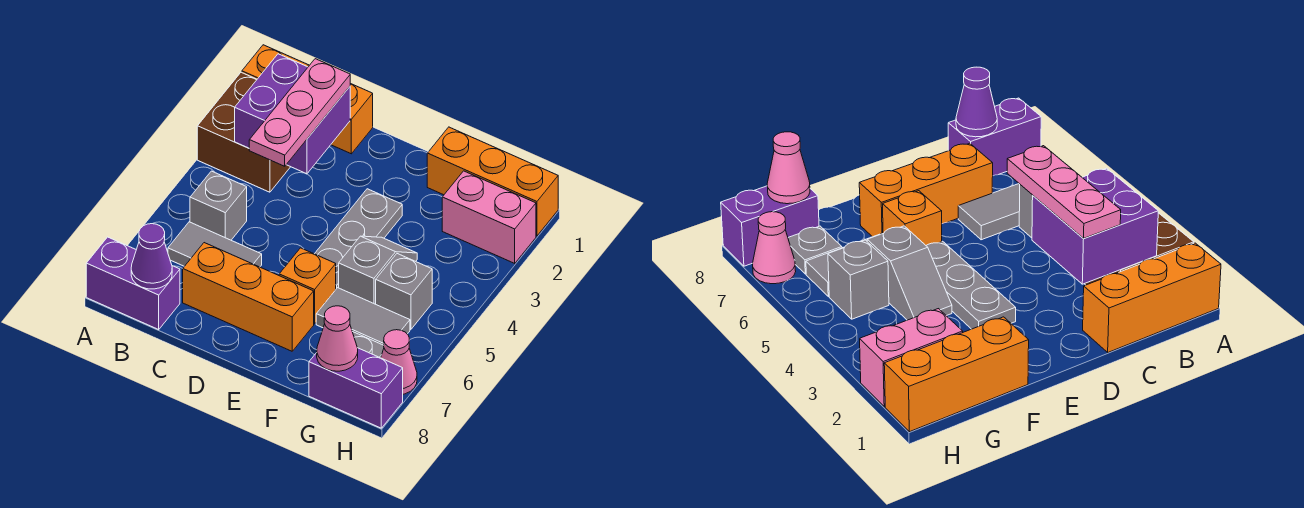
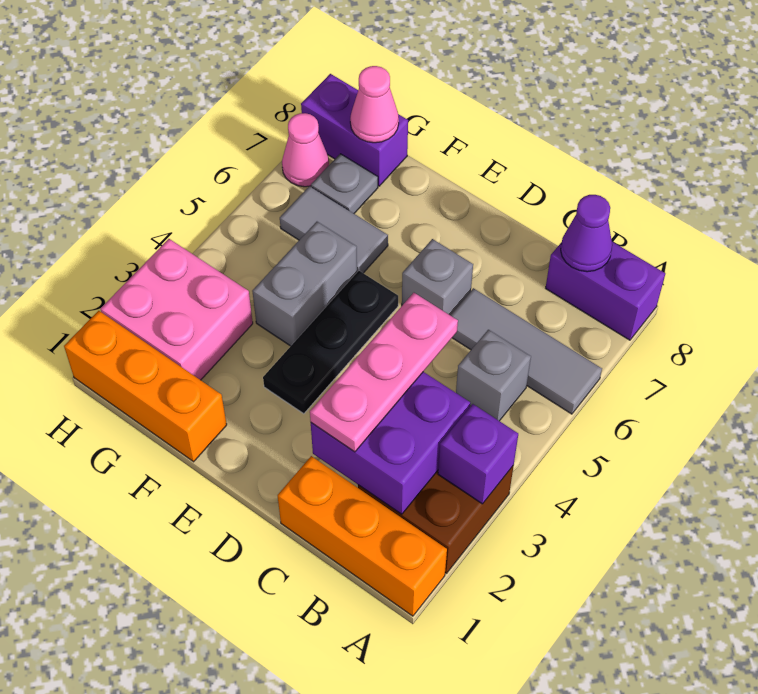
none -> purple 1x1 brick [438,404,518,504]
grey 1x2 tile [168,222,262,267] -> grey 1x3 tile [450,288,602,414]
orange 1x3 brick [183,243,314,351] -> none
grey 1x3 plate [315,189,402,289] -> black 1x3 plate [263,271,398,414]
orange 1x1 brick [279,248,336,324] -> none
grey 1x2 slope [339,236,417,304] -> grey 1x2 brick [252,222,357,346]
pink 1x2 brick [442,171,536,263] -> pink 2x2 brick [100,239,253,380]
grey 1x1 brick [376,254,432,329] -> grey 1x1 brick moved to [402,239,473,315]

